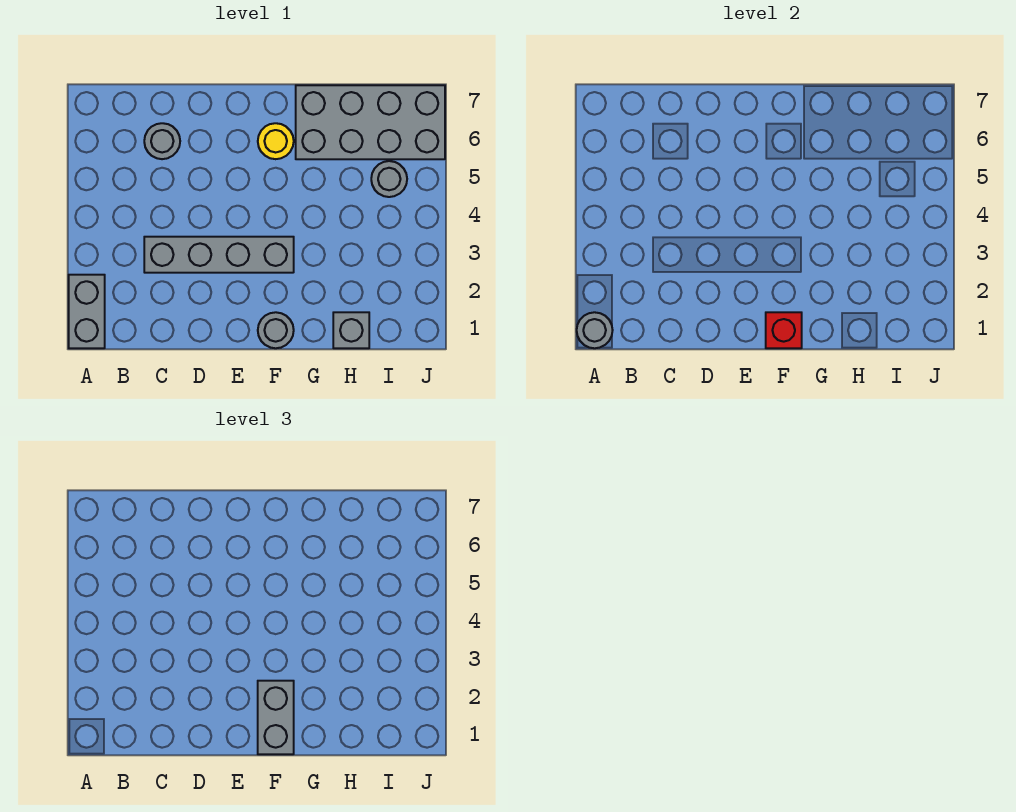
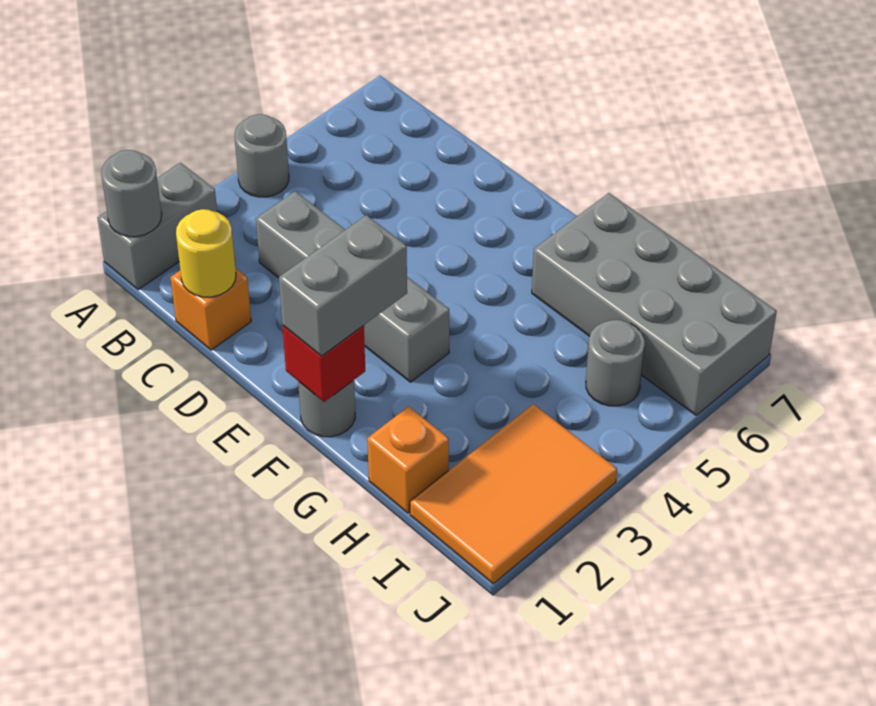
none -> orange 1x1 brick [170,268,251,350]
grey 1x1 round brick [144,123,180,159] -> grey 1x1 round brick moved to [234,114,289,197]
yellow 1x1 round brick [258,123,294,159] -> yellow 1x1 round brick moved to [176,209,236,297]
grey 1x1 brick [333,312,369,348] -> orange 1x1 brick [367,406,449,513]
none -> orange 2x3 tile [410,404,617,584]

